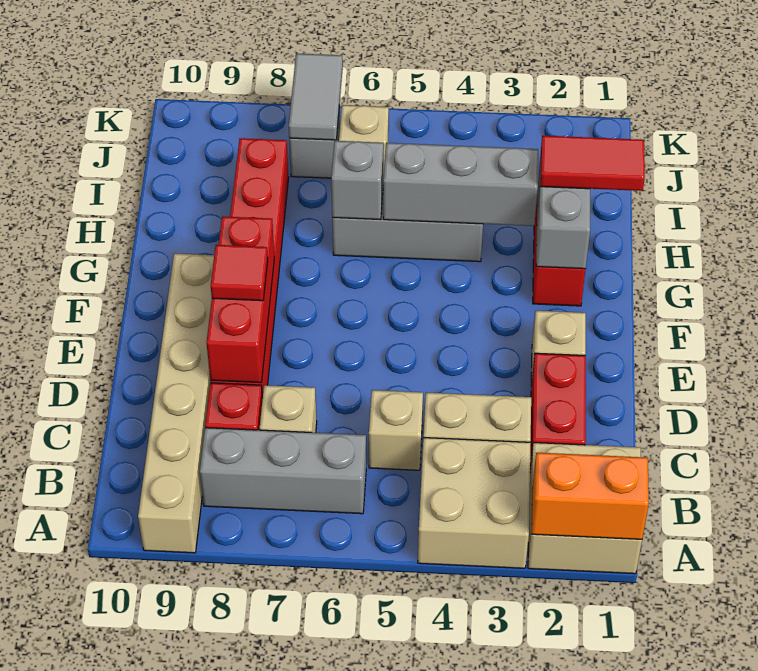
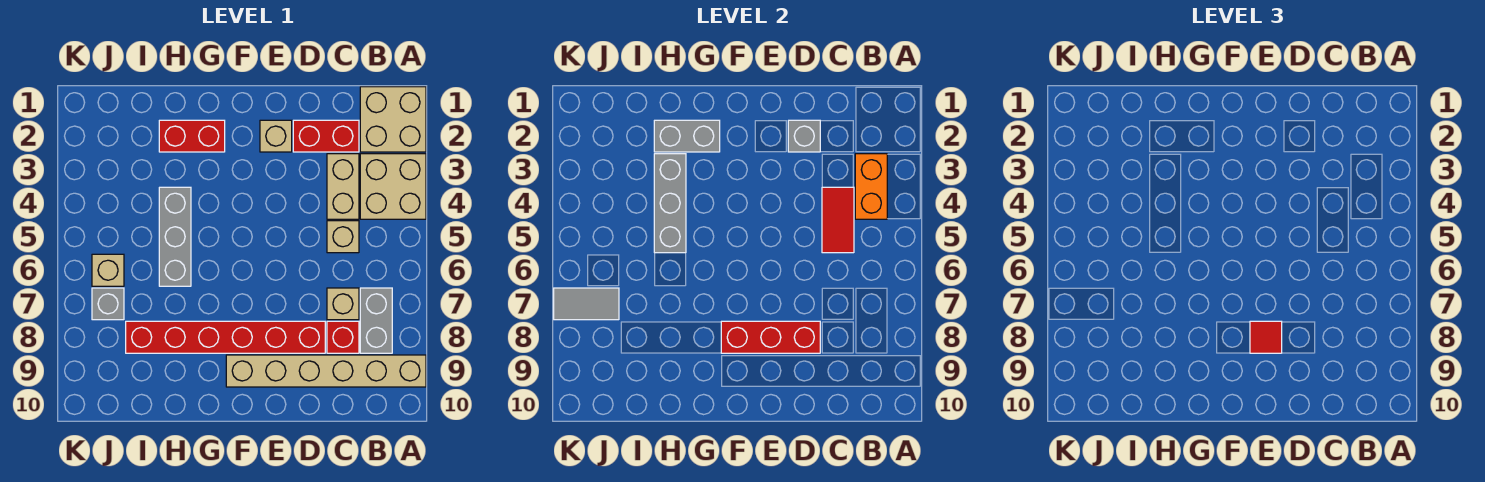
orange 1x2 brick [532,453,649,539] -> orange 1x2 brick moved to [855,154,887,219]
grey 1x3 brick [200,428,366,514] -> grey 1x2 brick [360,288,392,353]
red 1x2 tile [540,136,645,191] -> red 1x2 tile moved to [822,187,854,253]
grey 1x1 brick [331,141,384,220] -> grey 1x1 brick moved to [788,120,820,152]

